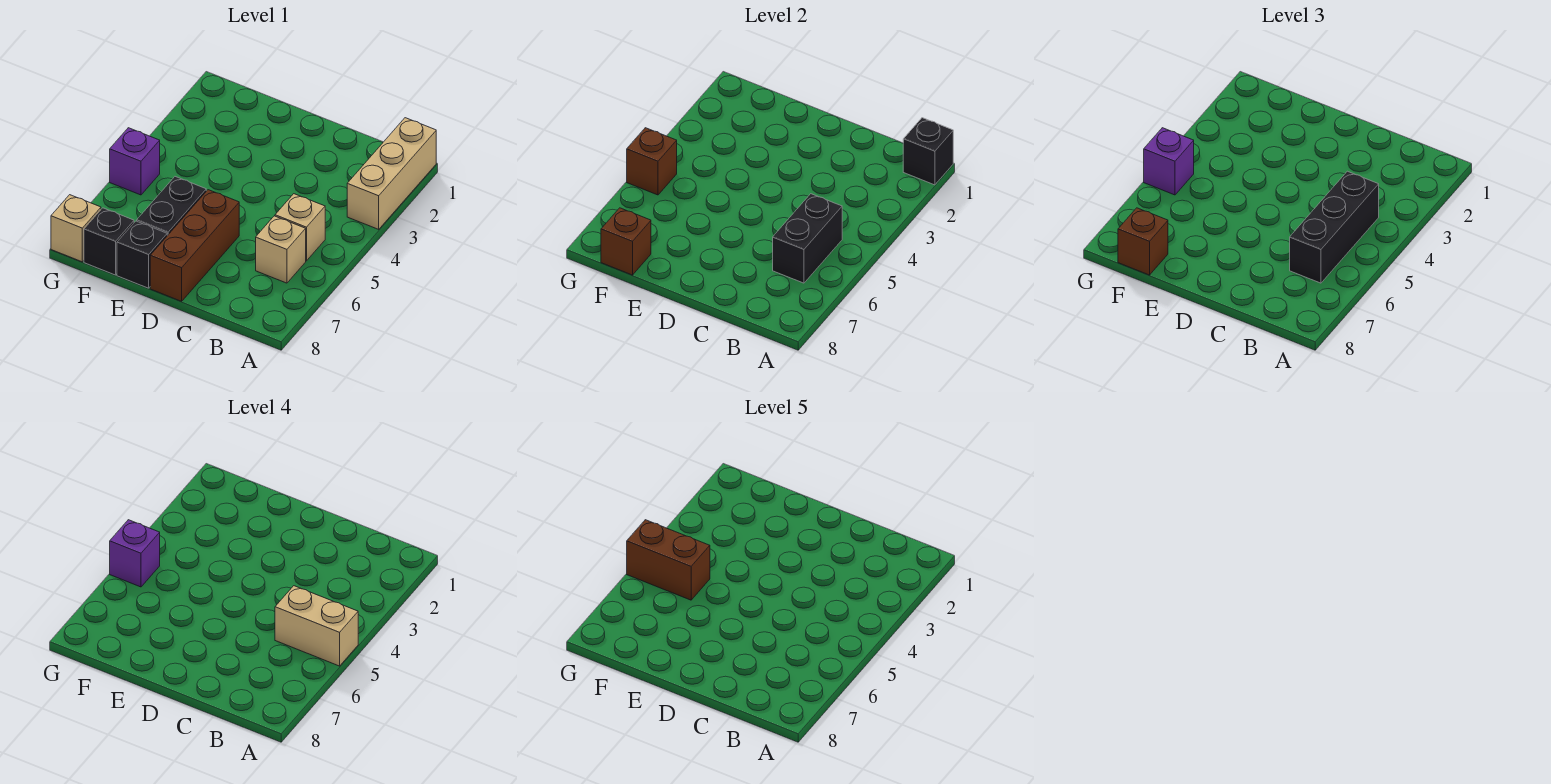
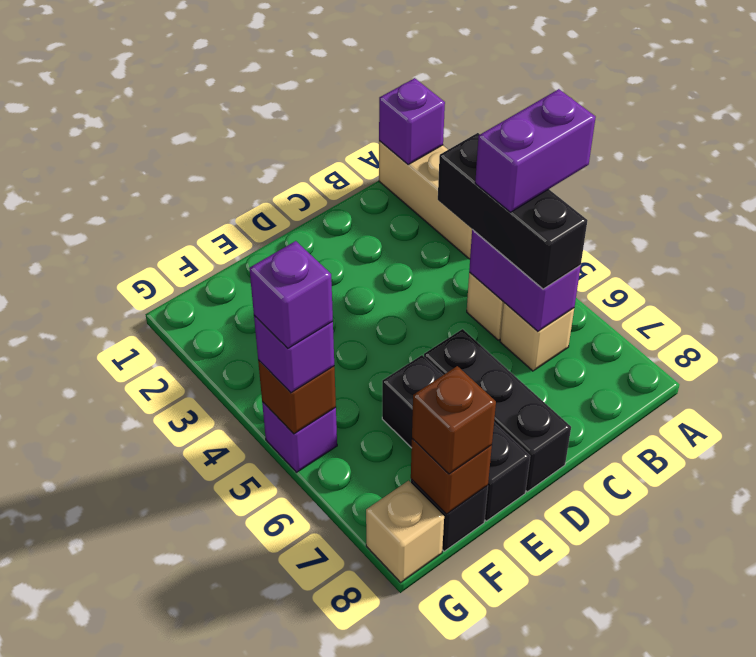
black 1x1 brick [903,118,953,185] -> purple 1x1 brick [379,78,445,164]
tan 1x2 brick [275,586,358,666] -> purple 1x2 brick [475,89,596,212]
black 1x2 brick [773,194,842,283] -> purple 1x2 brick [469,230,581,331]
brown 1x3 brick [150,190,239,301] -> black 1x3 brick [424,329,571,492]
brown 1x2 brick [627,520,710,600] -> none

